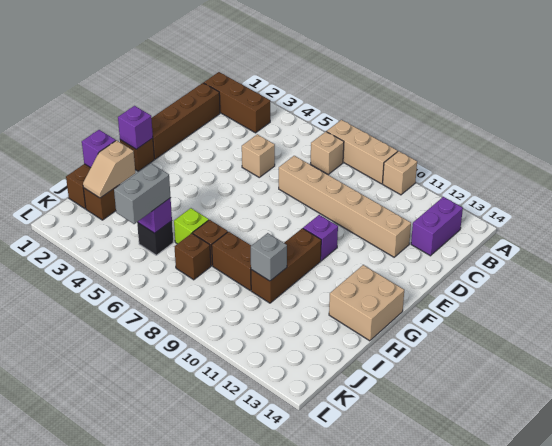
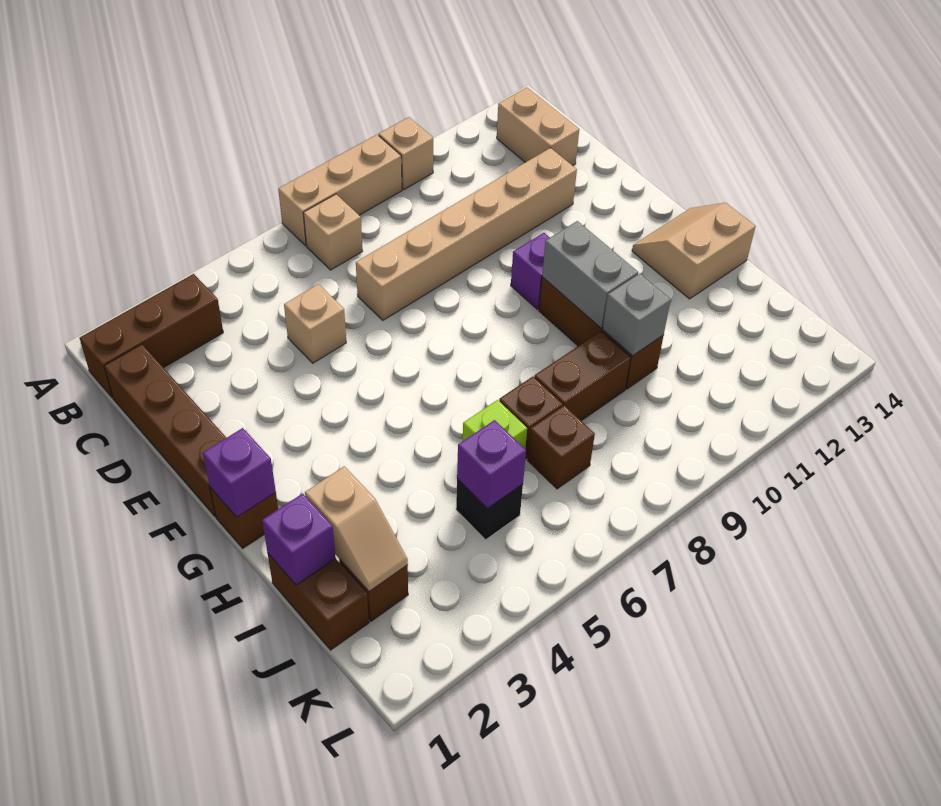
purple 1x2 brick [411,197,463,256] -> tan 1x2 brick [497,87,579,166]
tan 2x2 brick [329,265,404,341] -> tan 2x2 slope [632,203,756,299]
grey 1x2 brick [114,164,171,224] -> grey 1x2 brick moved to [542,221,638,328]

